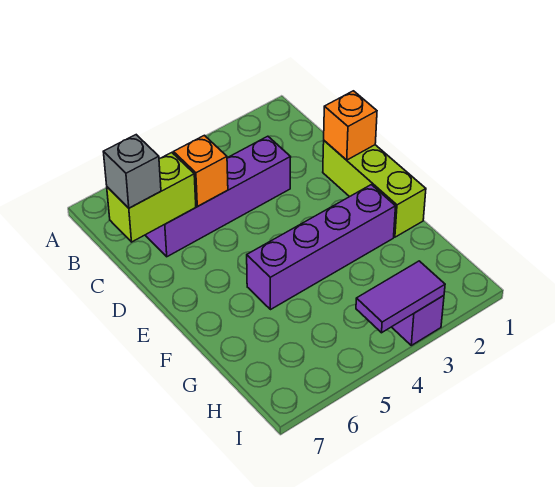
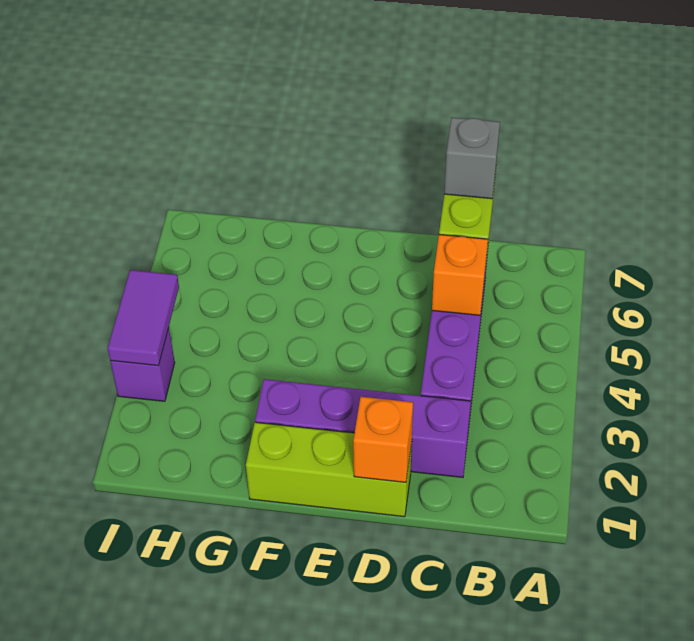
purple 1x4 brick [247,185,396,310] -> purple 1x4 brick turned to [255,379,471,477]

